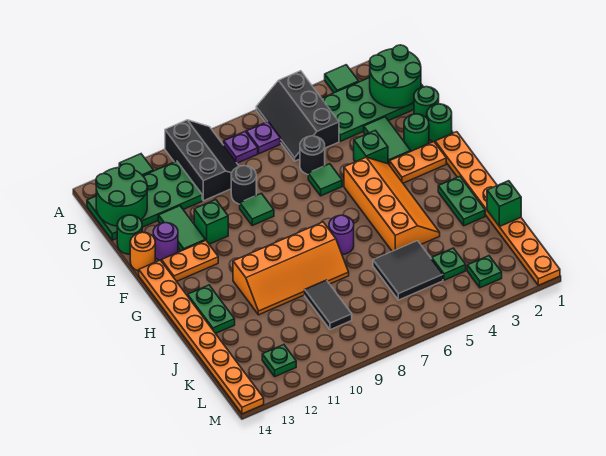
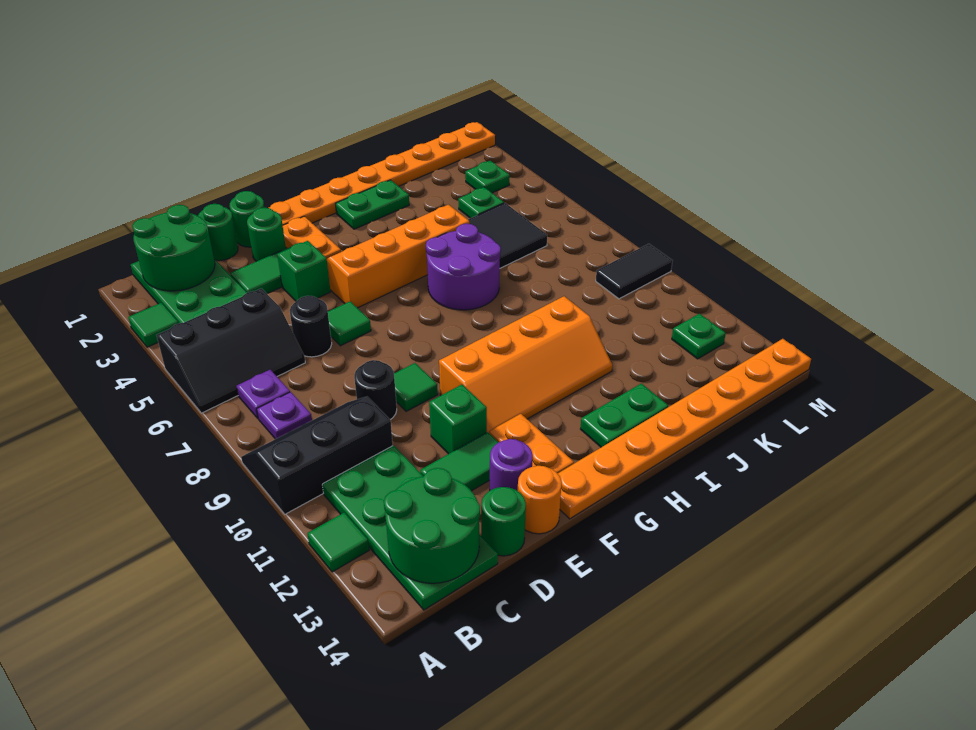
purple 1x1 round brick [329,215,354,254] -> purple 2x2 round brick [426,224,501,310]
orange 2x4 slope [233,222,349,315] -> orange 2x4 slope turned to [439,296,612,433]
green 1x1 brick [487,181,521,227] -> none
black 1x2 tile [305,280,352,330] -> black 1x2 tile moved to [596,244,672,299]

